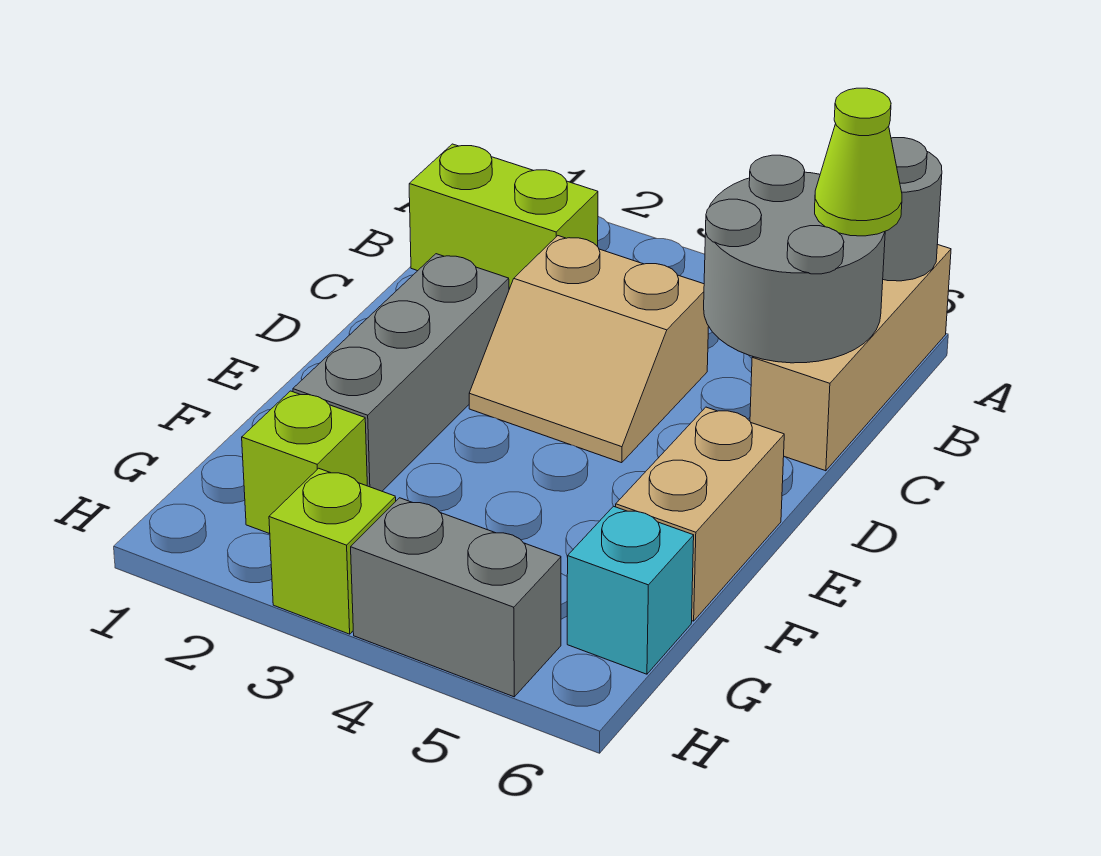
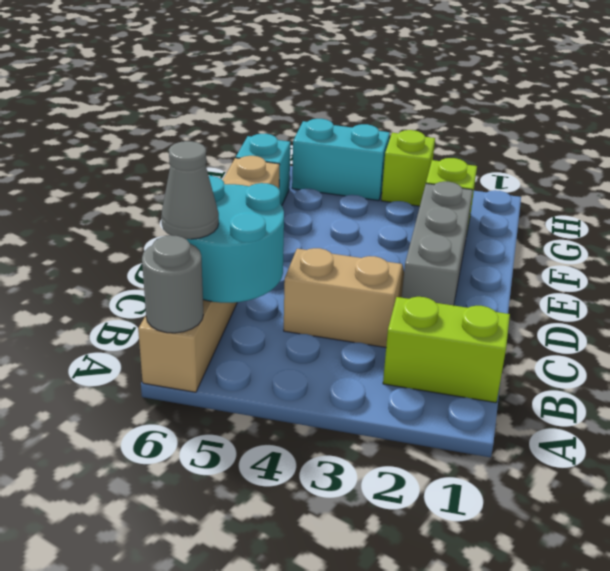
grey 2x2 round brick [704,155,885,363] -> cyan 2x2 round brick [187,176,284,303]
lime 1x1 cone [815,88,902,236] -> grey 1x1 cone [161,141,219,239]
grey 1x2 brick [351,498,561,697] -> cyan 1x2 brick [292,119,390,201]

